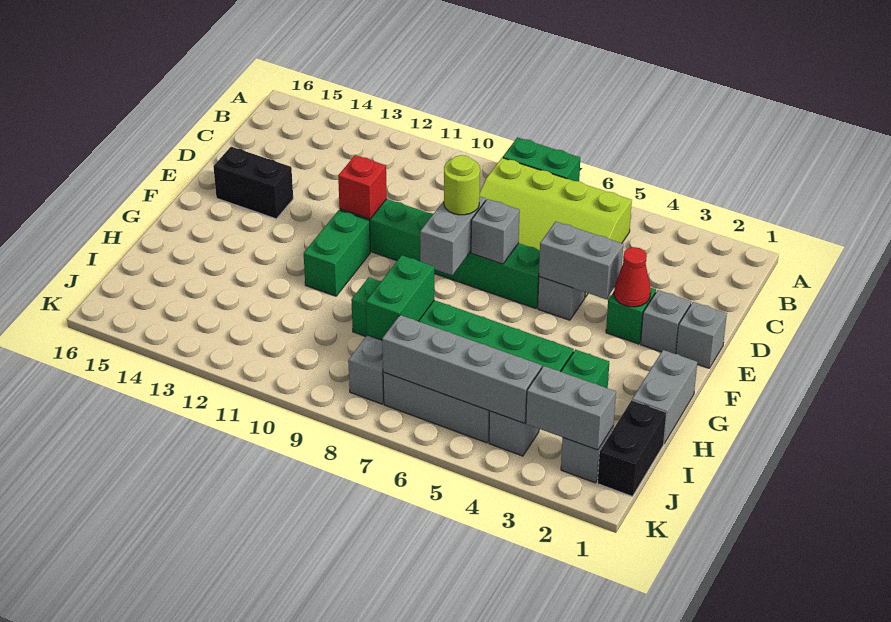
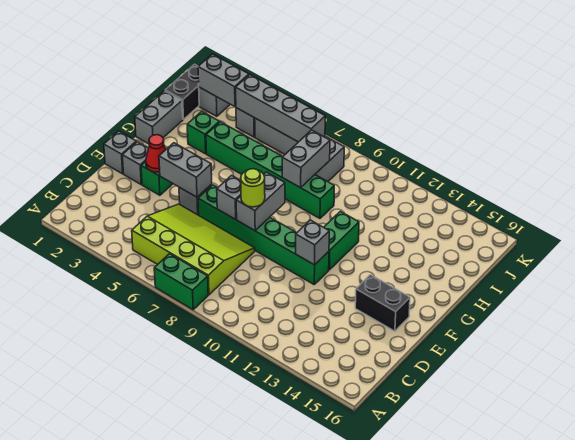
red 1x1 brick [338,155,387,219] -> grey 1x1 brick [296,220,329,265]
green 1x2 brick [366,255,434,340] -> grey 1x2 brick [282,130,330,188]

